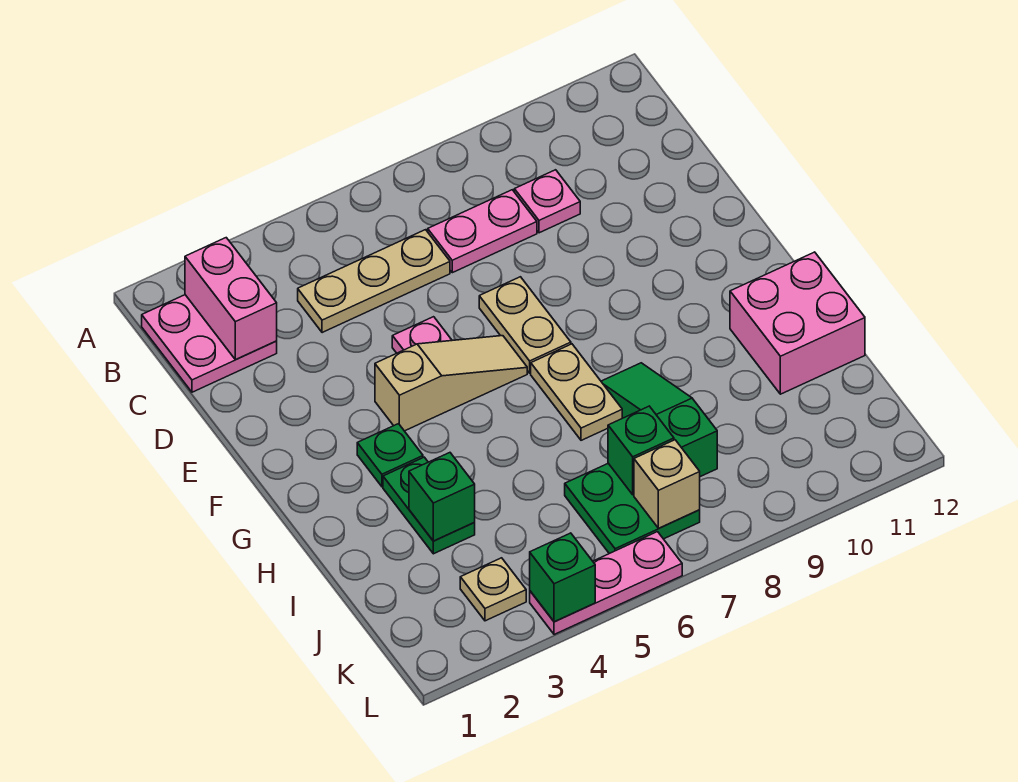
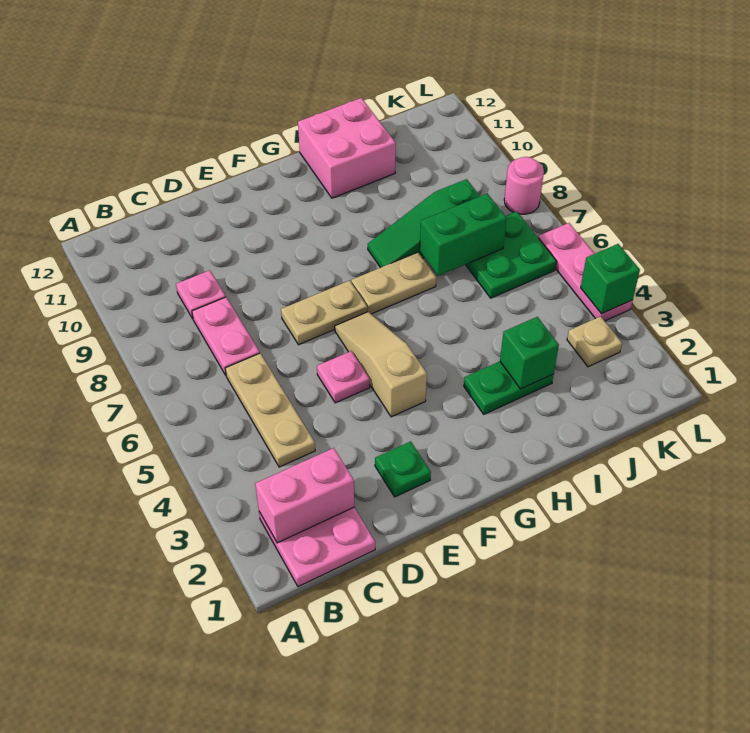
green 1x1 plate [357,424,423,487] -> green 1x1 plate moved to [375,441,431,497]
green 1x1 brick [608,406,674,495] -> green 1x2 brick [420,194,507,276]
tan 1x1 brick [634,440,700,528] -> none
none -> pink 1x1 round brick [504,157,544,214]

